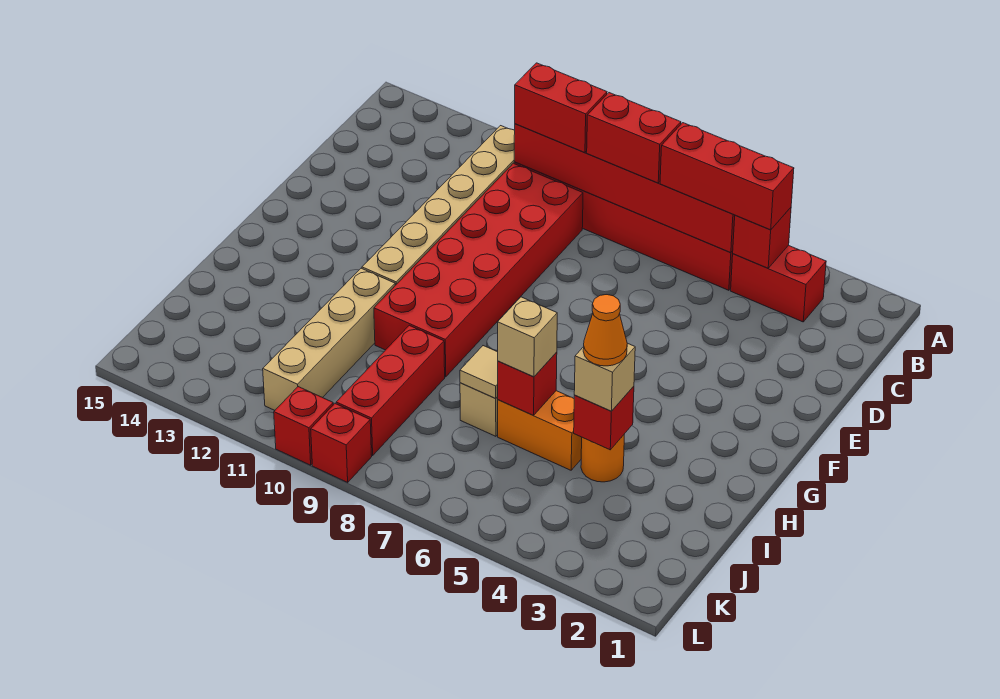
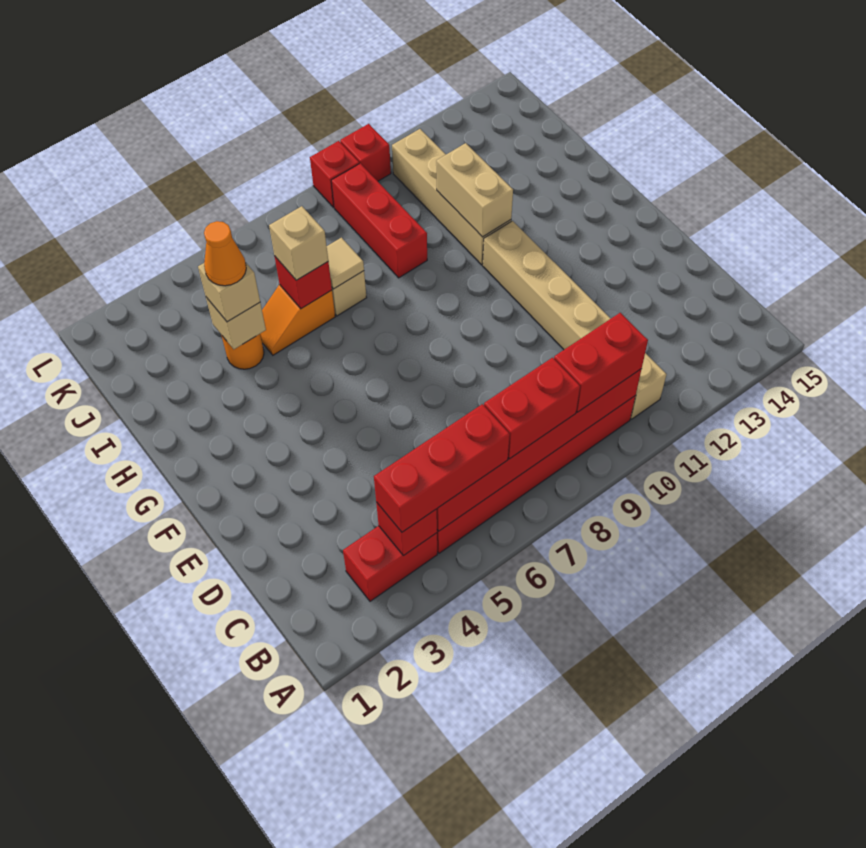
red 2x6 brick [374,163,583,377] -> none
none -> tan 1x2 brick [436,143,513,237]
red 1x1 brick [574,386,634,450] -> tan 1x1 brick [206,297,266,349]
orange 1x2 brick [498,391,582,470] -> orange 1x2 slope [260,285,335,355]

